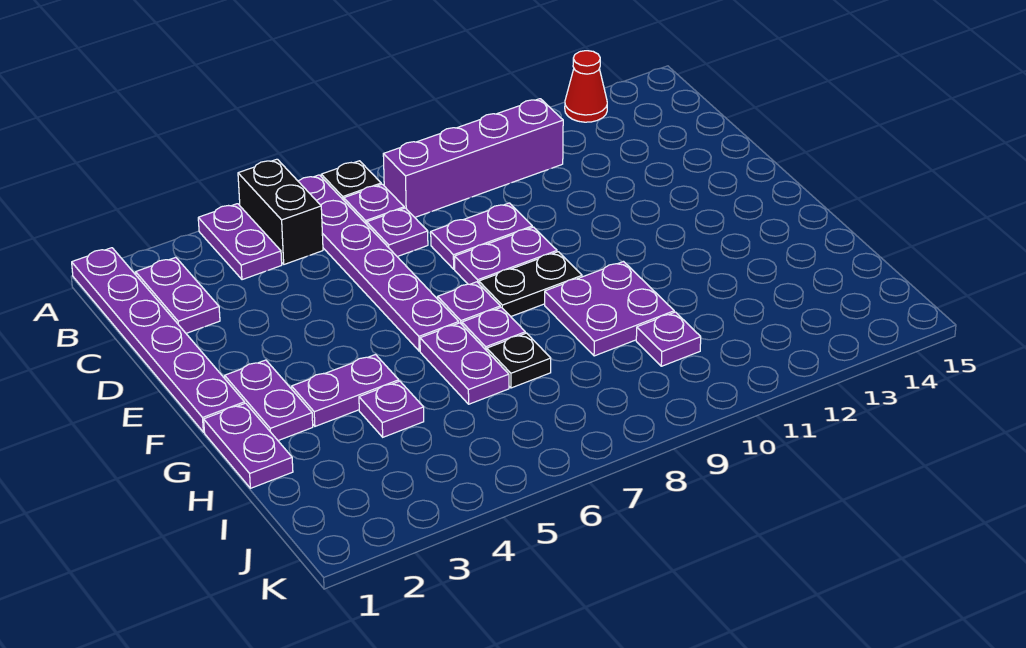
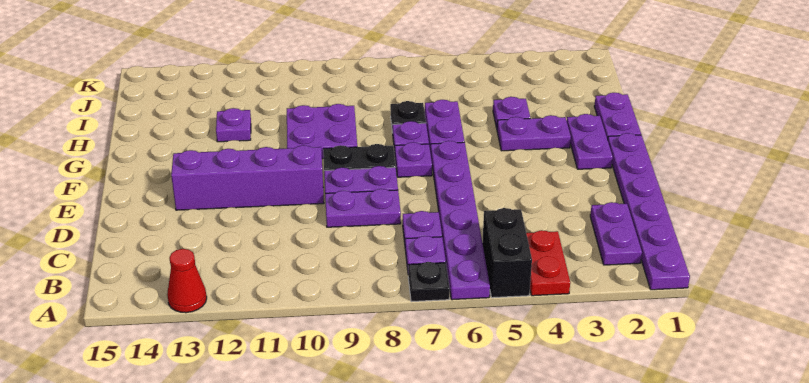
purple 1x2 plate [198,204,282,280] -> red 1x2 plate [526,230,570,296]
purple 1x4 brick [383,99,563,217] -> purple 1x4 brick moved to [171,145,324,210]
purple 1x1 plate [636,312,701,366] -> purple 1x1 plate moved to [216,108,251,142]

